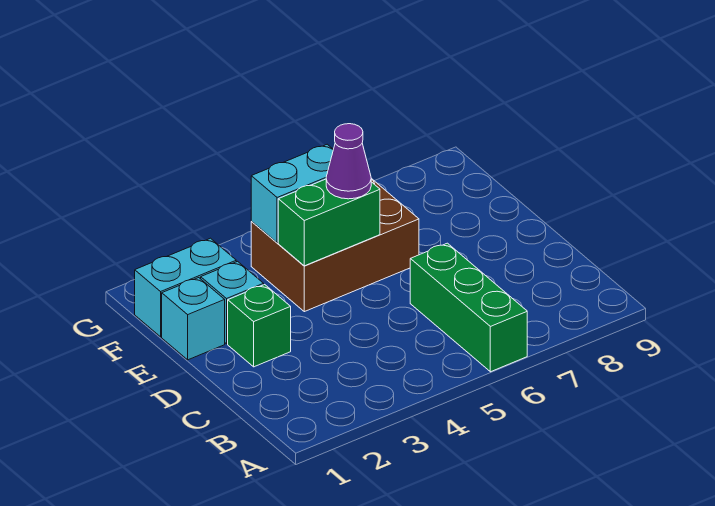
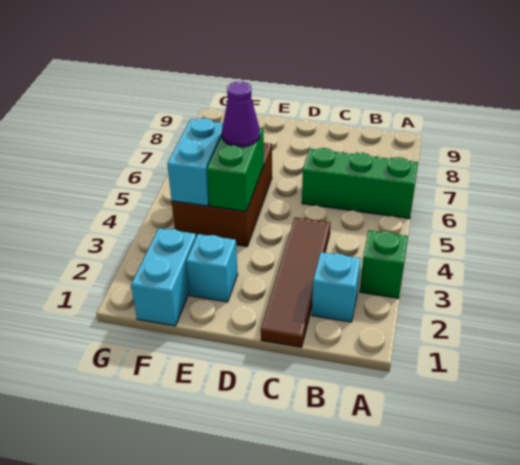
none -> brown 1x4 tile [261,218,330,347]
green 1x1 brick [228,285,291,367] -> green 1x1 brick moved to [360,231,408,298]
cyan 1x1 brick [162,278,225,360] -> cyan 1x1 brick moved to [312,252,361,322]

